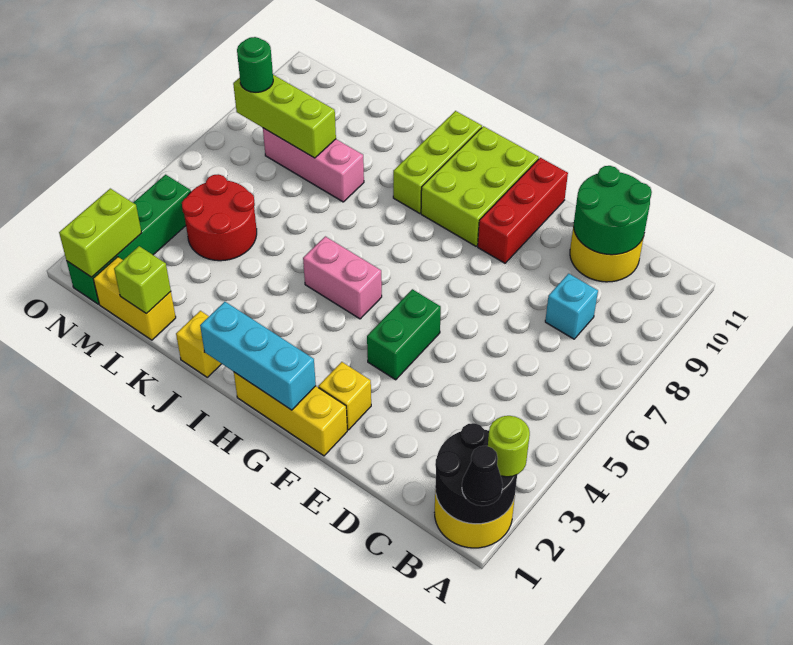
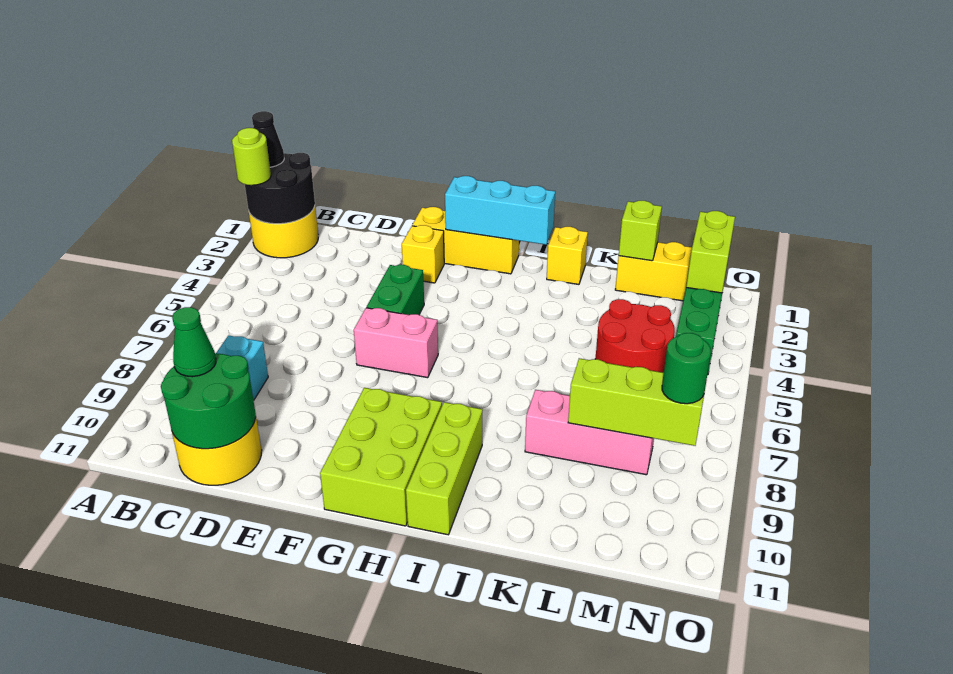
none -> green 1x1 cone [172,307,216,377]
red 1x3 brick [478,158,568,263] -> none
pink 1x2 brick [303,236,382,319] -> pink 1x2 brick moved to [354,308,438,378]

